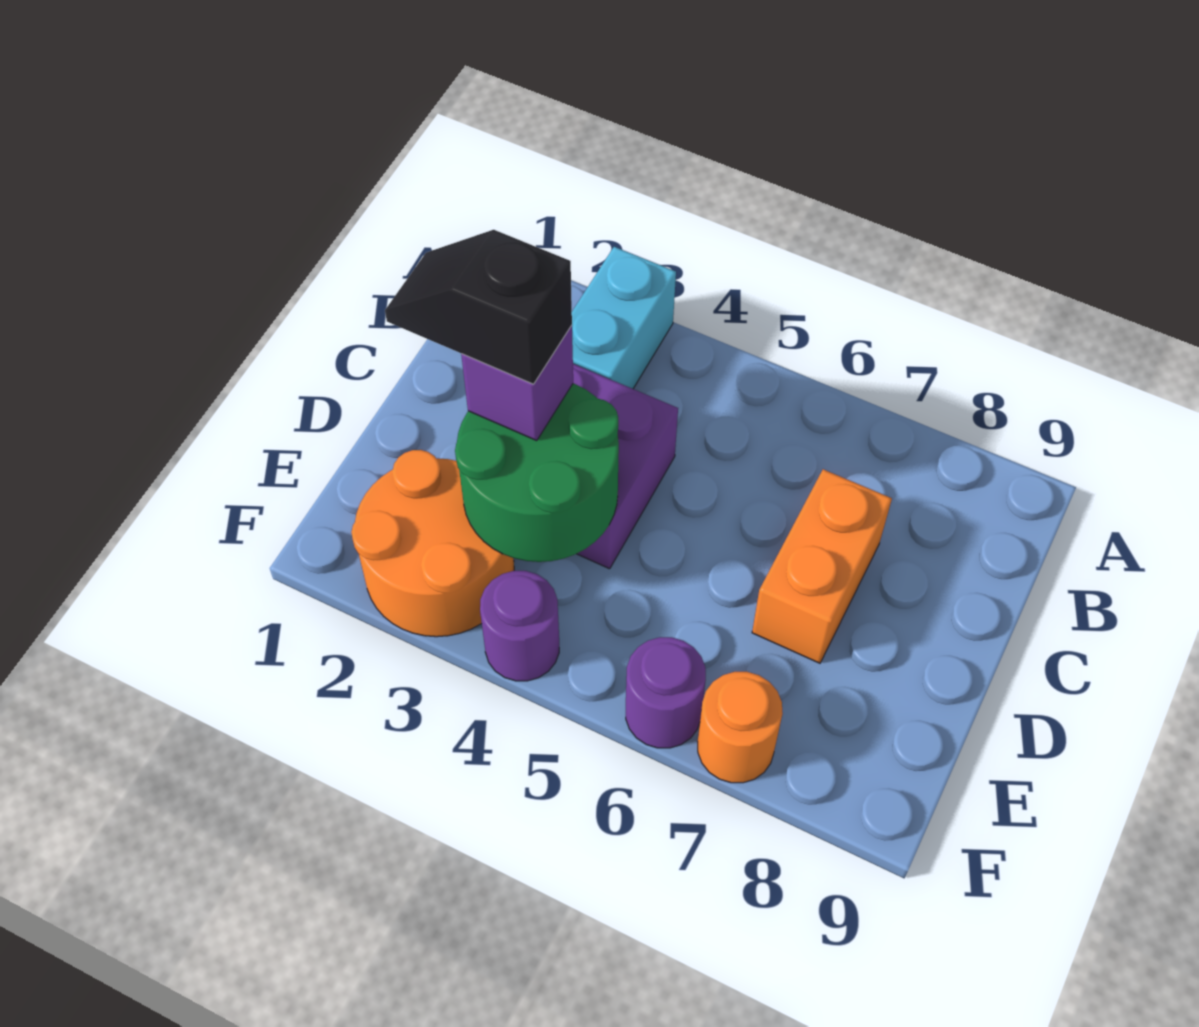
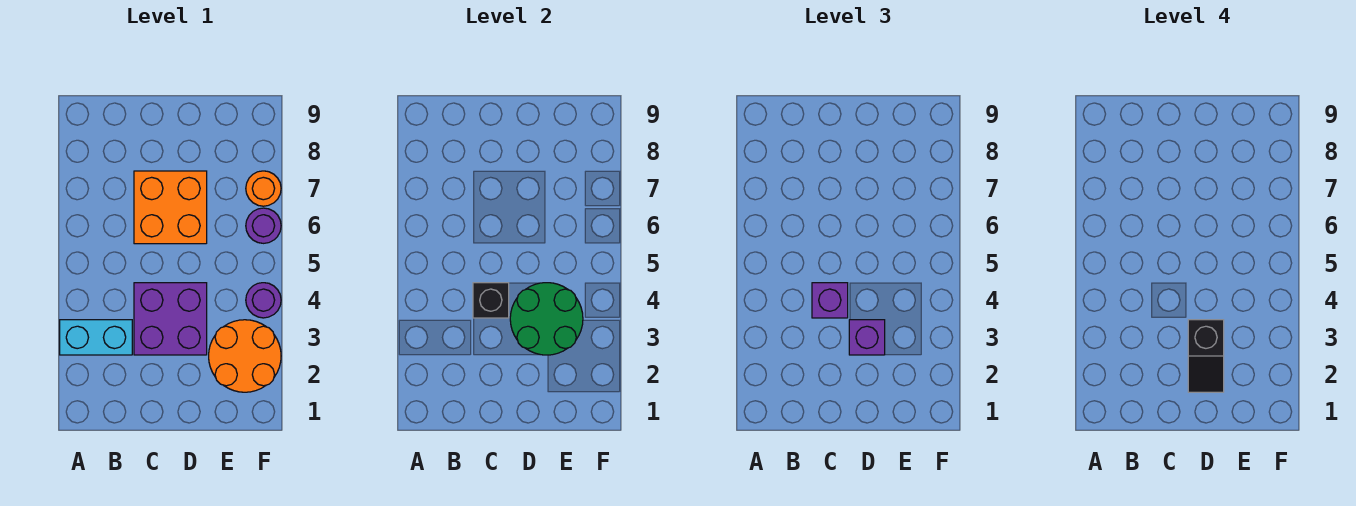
none -> black 1x1 brick [473,283,509,318]
none -> purple 1x1 brick [812,283,848,318]
orange 1x2 brick [752,469,892,663] -> orange 2x2 brick [134,171,207,244]

